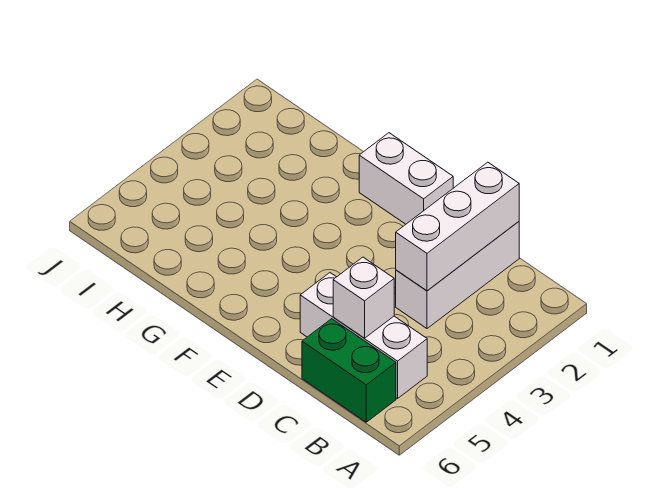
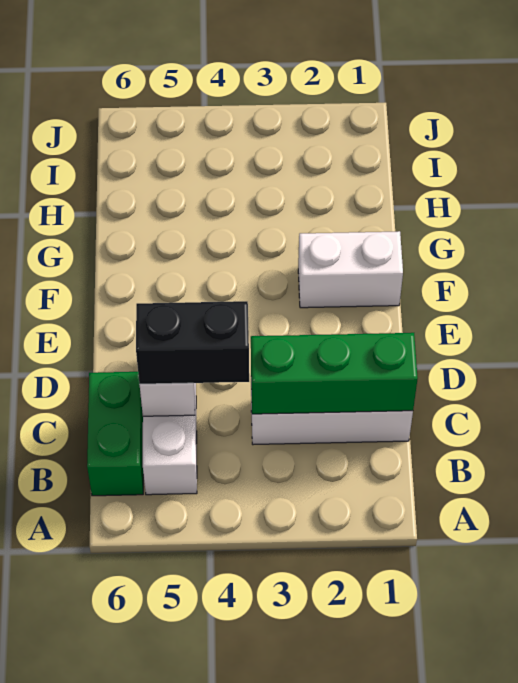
white 1x3 brick [396,162,519,291] -> green 1x3 brick [251,333,418,414]
none -> black 1x2 brick [136,301,249,384]
white 1x2 brick [359,133,453,224] -> white 1x2 brick turned to [298,231,403,308]

